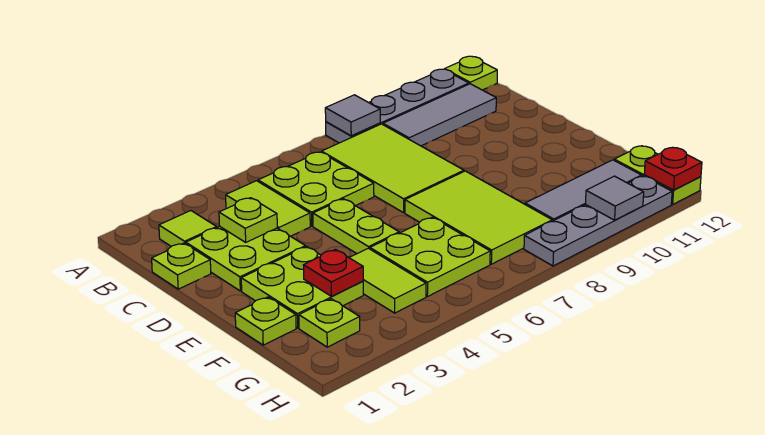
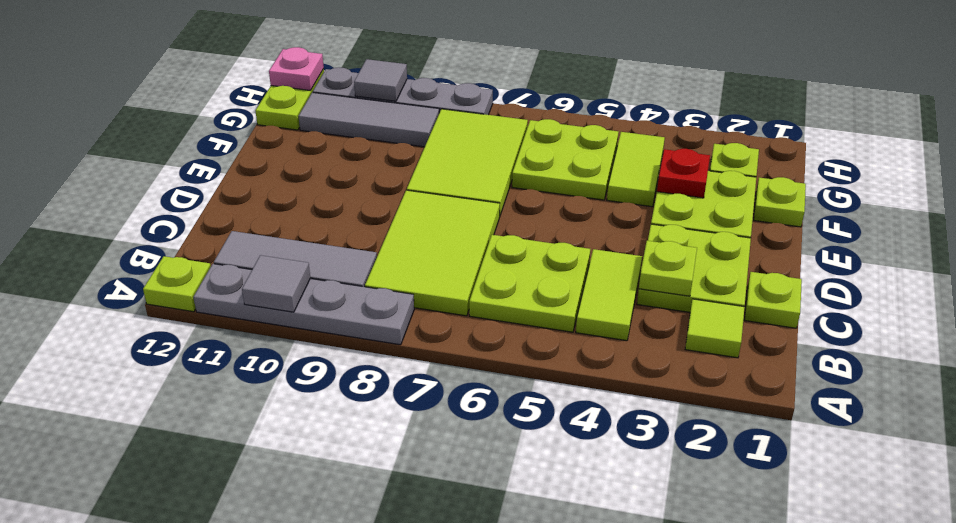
grey 1x1 tile [325,95,380,136] -> grey 1x1 tile moved to [242,255,310,312]
lime 1x2 plate [313,199,399,254] -> none
red 1x1 plate [644,147,702,190] -> pink 1x1 plate [269,47,324,91]

